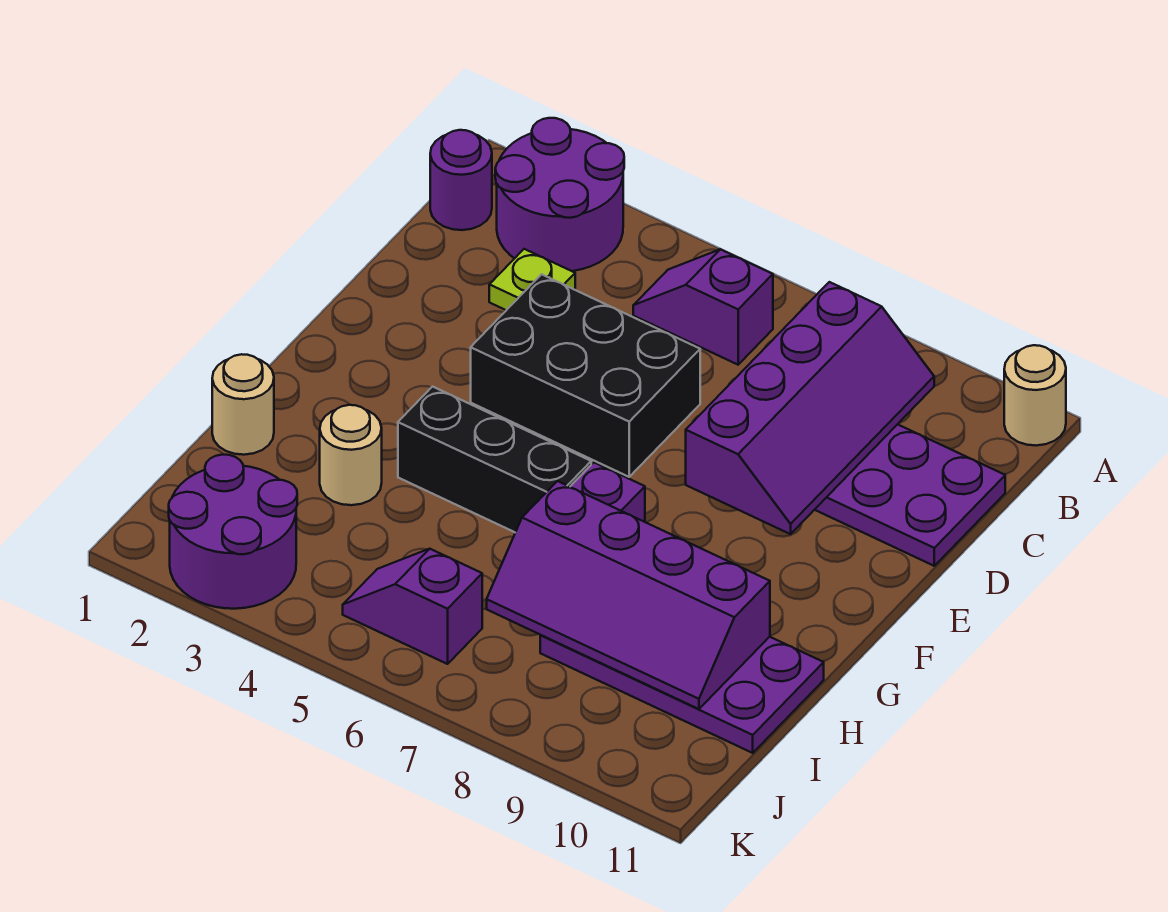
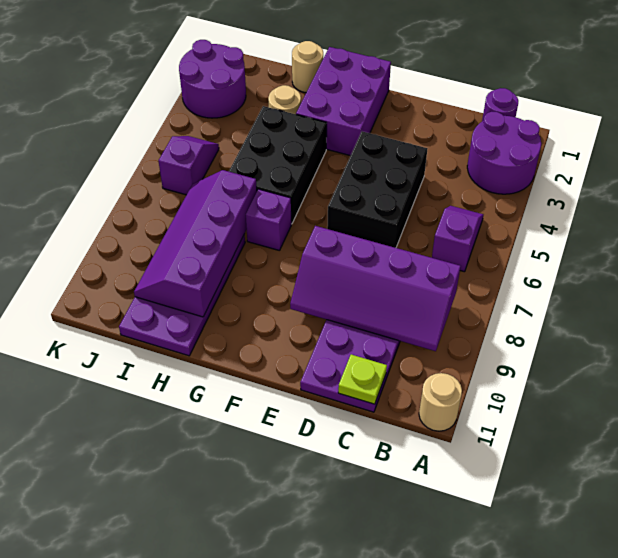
lime 1x1 plate [489,249,575,310] -> lime 1x1 plate moved to [338,355,387,404]
none -> purple 2x3 brick [296,47,391,156]
black 1x3 brick [398,387,591,532] -> black 2x3 brick [229,106,327,224]

